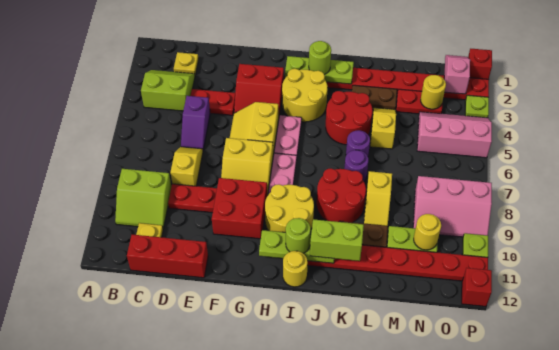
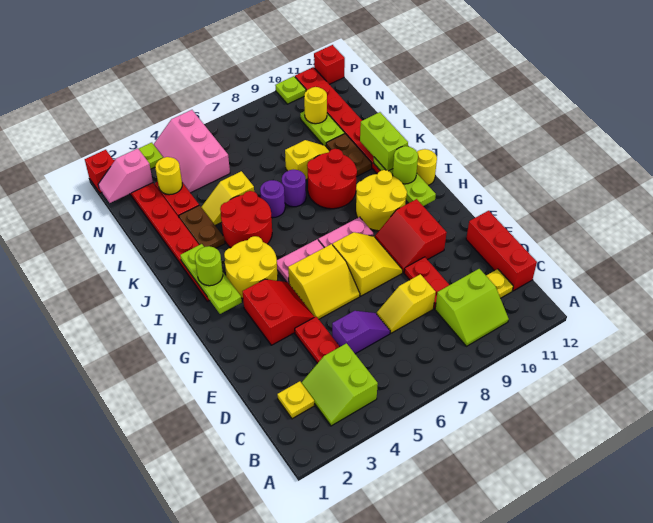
lime 2x2 slope [115,169,171,228] -> lime 2x2 slope turned to [435,269,509,346]
red 2x2 brick [212,178,267,239] -> red 2x2 slope [375,199,447,272]
pink 2x3 slope [413,176,492,237] -> none

